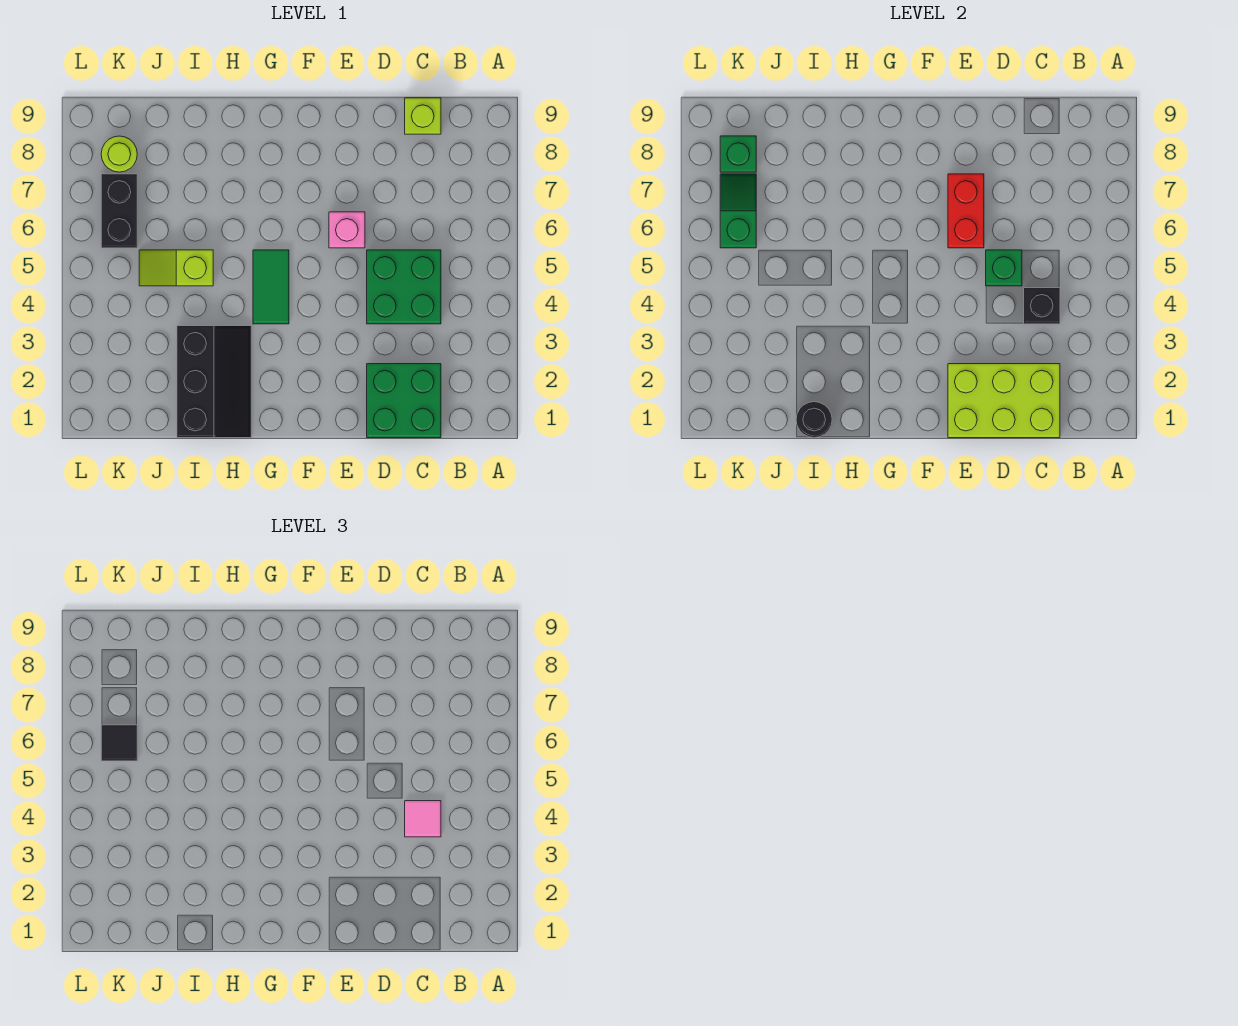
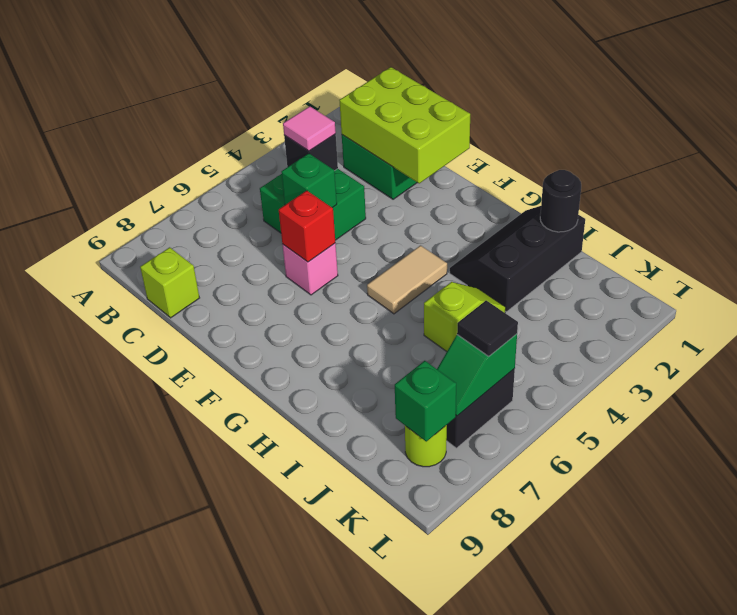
red 1x2 brick [948,174,984,248] -> red 1x1 brick [279,191,335,262]
green 1x2 tile [253,250,289,324] -> tan 1x2 tile [367,246,447,314]
lime 1x2 slope [139,250,213,286] -> lime 1x2 slope turned to [424,282,506,352]

